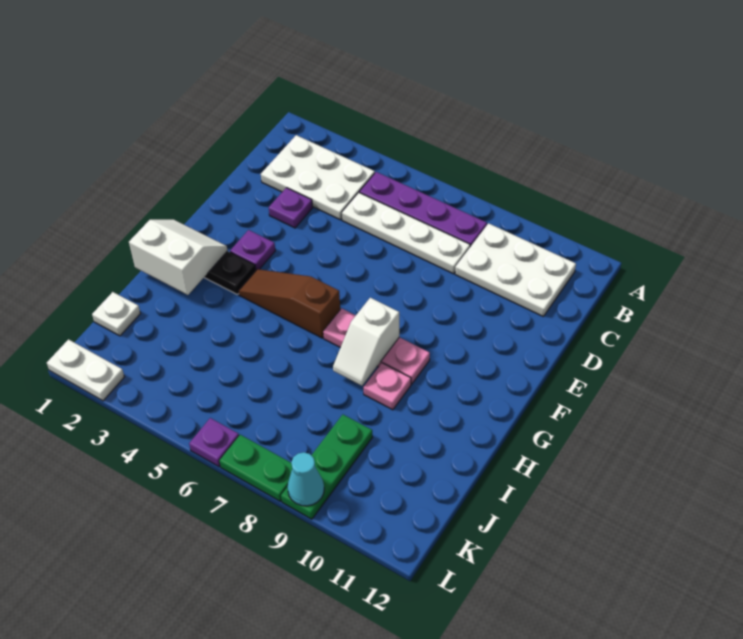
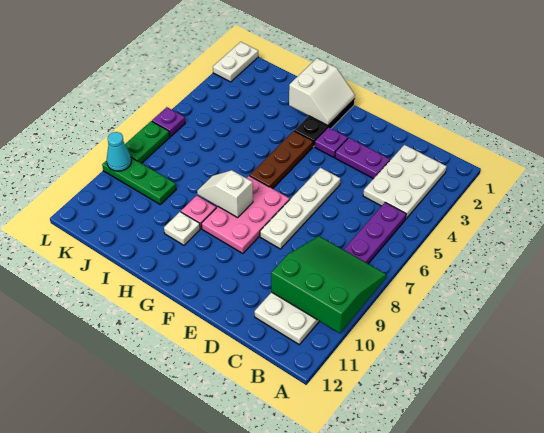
none -> green 3x3 slope [271,236,386,333]
white 1x4 plate [342,192,470,274] -> white 1x4 plate moved to [260,168,340,249]
purple 1x1 plate [269,188,313,228] -> purple 1x2 plate [335,138,390,179]
brown 1x3 slope [238,269,340,338] -> brown 1x3 plate [250,131,313,189]
pink 1x3 plate [323,309,430,384] -> pink 2x3 plate [201,176,290,254]
white 1x1 plate [92,292,140,336] -> white 1x1 plate moved to [164,212,200,245]

